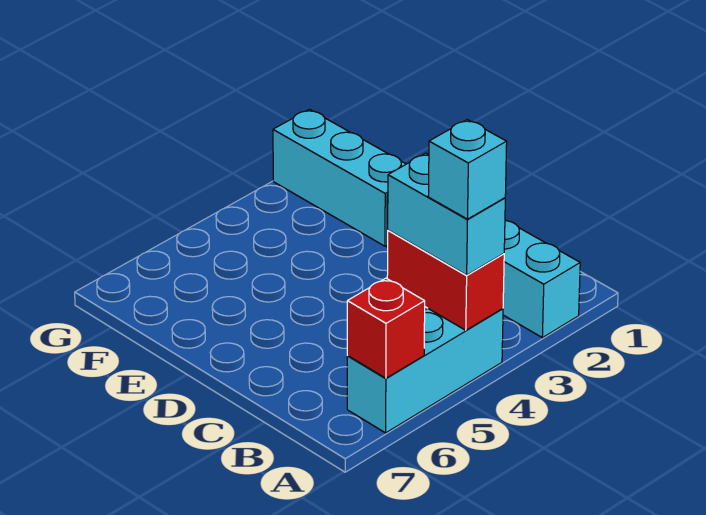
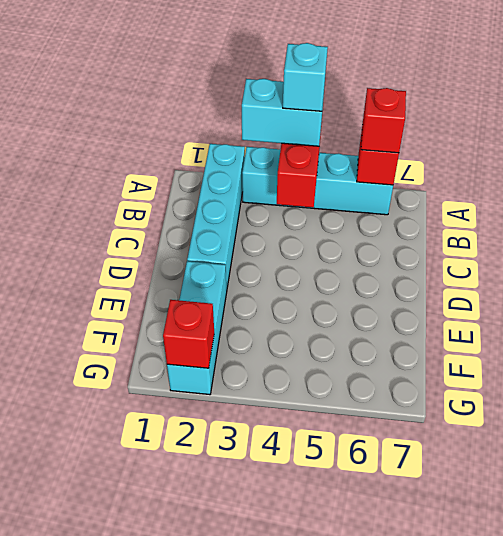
cyan 1x3 brick [347,308,503,433] -> cyan 1x4 brick [242,147,393,215]
cyan 1x2 brick [388,153,505,275] -> cyan 1x2 brick turned to [242,79,324,146]
none -> red 1x1 brick [361,88,406,153]
none -> red 1x1 brick [163,300,214,368]

